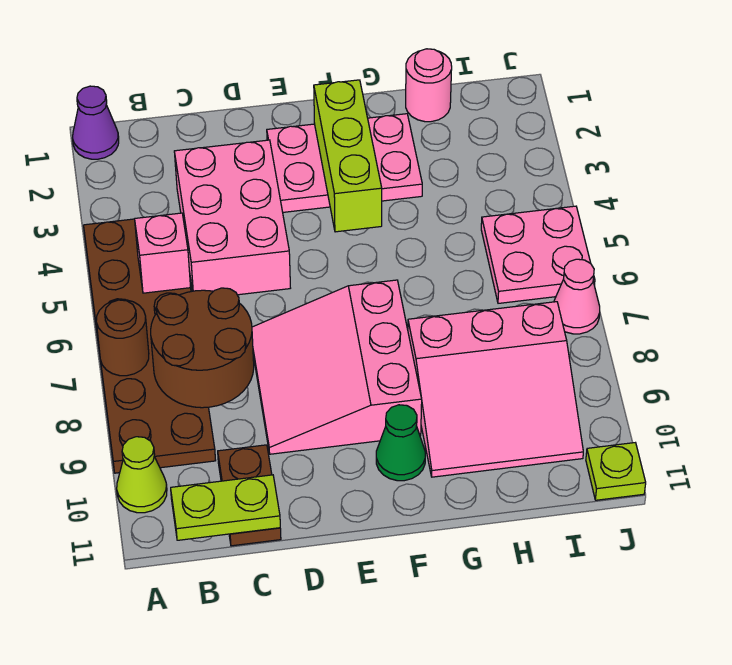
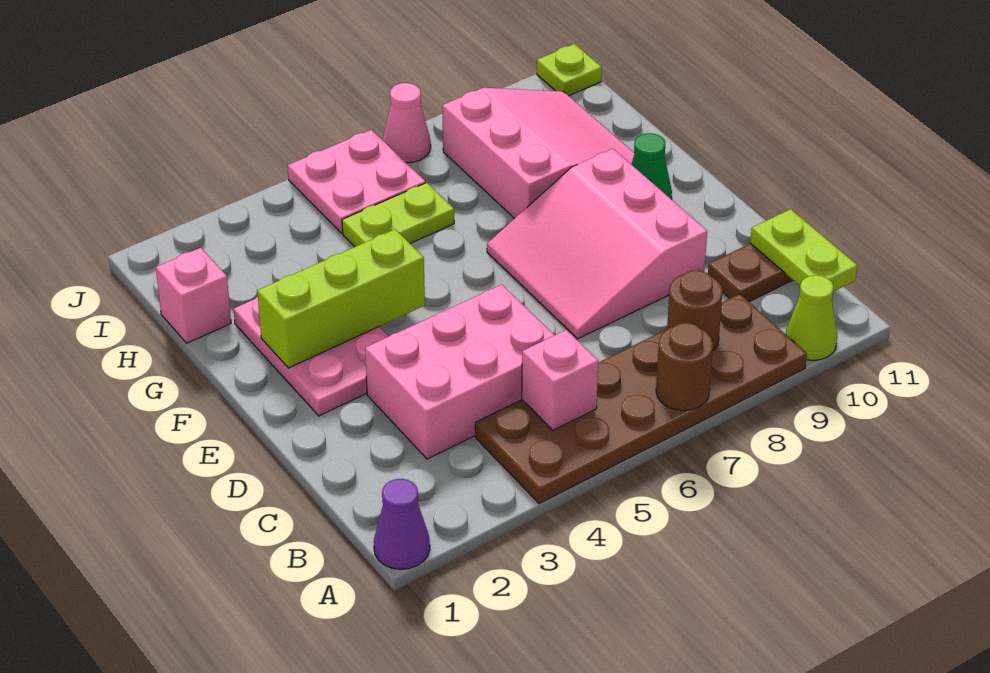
brown 2x2 round brick [151,288,254,408] -> brown 1x1 round brick [667,270,723,350]
pink 3x3 slope [252,280,422,454] -> pink 3x3 slope turned to [487,149,707,339]
pink 1x1 round brick [406,49,452,122] -> pink 1x1 brick [156,248,231,343]
none -> lime 1x2 plate [342,183,454,247]

